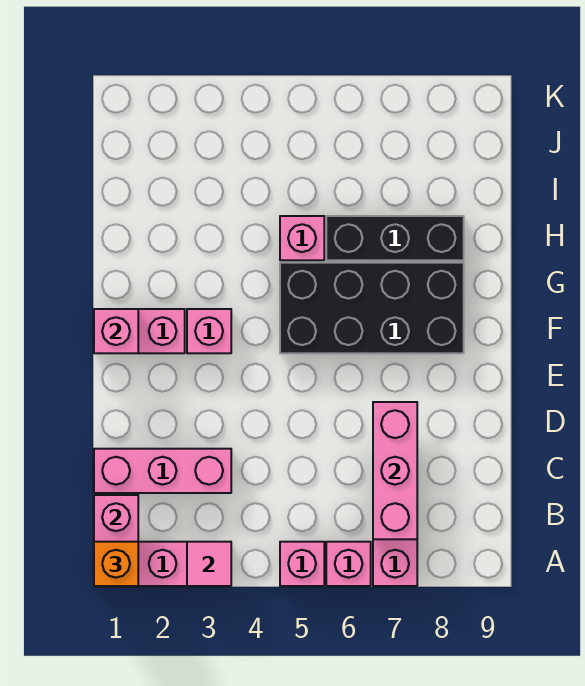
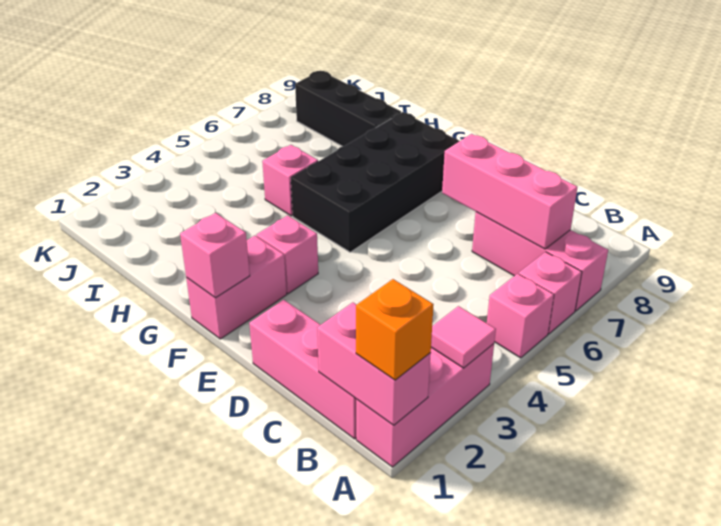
pink 1x3 brick [94,449,231,493] -> pink 1x3 brick turned to [249,300,356,439]
black 1x3 brick [326,216,464,260] -> black 1x3 brick turned to [295,71,401,146]

